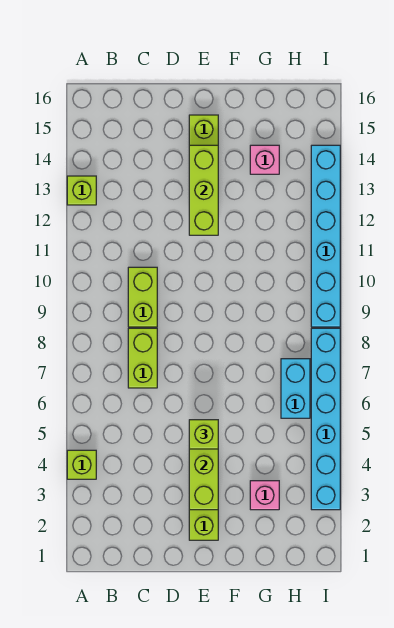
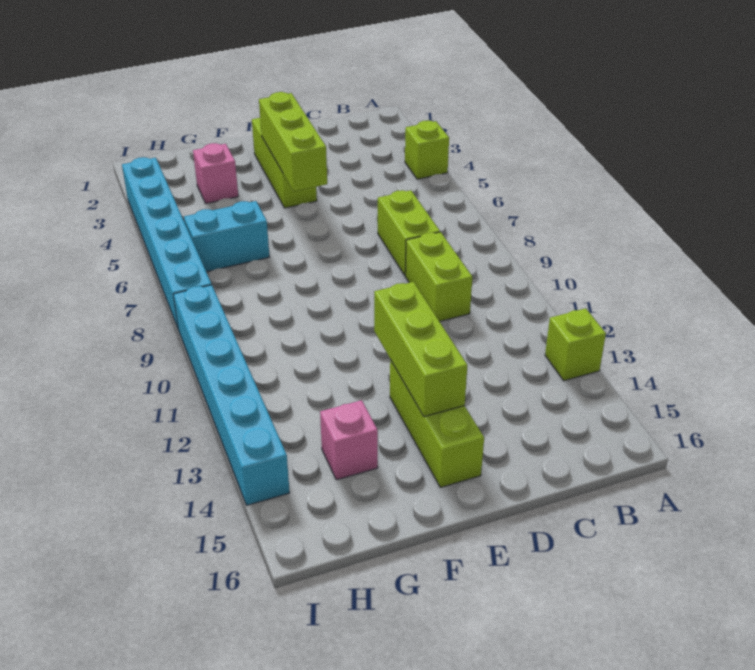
lime 1x1 brick [189,420,218,449] -> none
cyan 1x2 brick [281,359,310,418] -> cyan 1x2 brick turned to [184,201,270,272]

